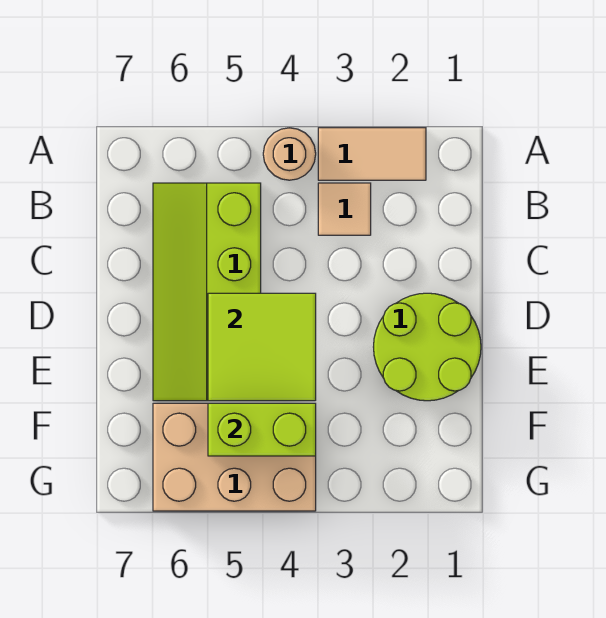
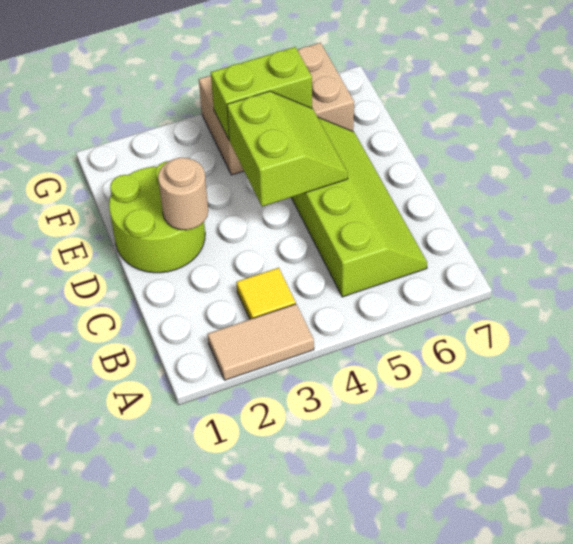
tan 1x1 round brick [263,128,316,180] -> tan 1x1 round brick moved to [158,158,208,230]
tan 1x1 tile [318,183,371,235] -> yellow 1x1 tile [236,268,296,319]
lime 2x2 tile [208,293,316,401] -> lime 2x2 slope [227,91,348,206]

